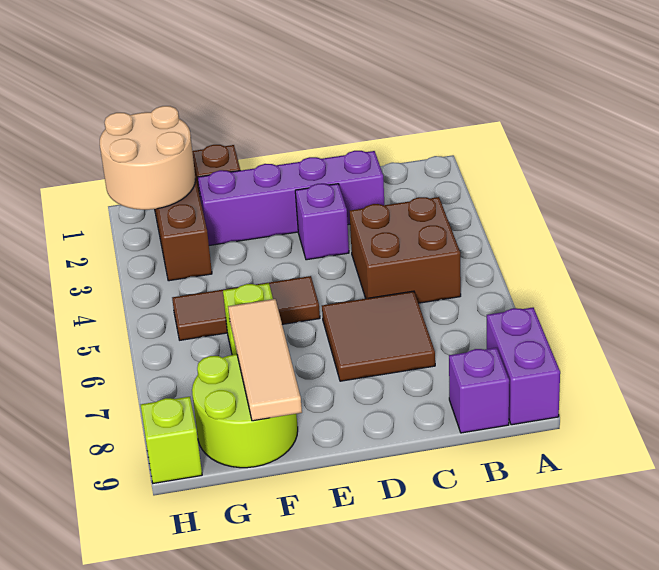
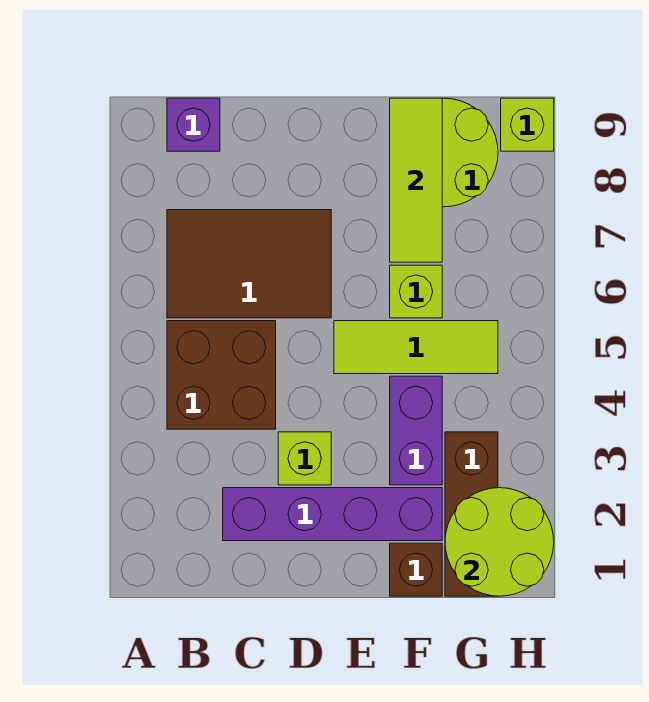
purple 1x2 brick [487,308,560,425] -> purple 1x2 brick moved to [390,376,442,485]
brown 2x2 tile [322,291,435,381] -> brown 2x3 tile [167,210,331,318]
purple 1x1 brick [295,184,349,260] -> lime 1x1 brick [278,432,331,485]
brown 1x3 tile [172,276,320,340] -> lime 1x3 tile [334,321,498,374]
tan 1x3 tile [228,299,302,421] -> lime 1x3 tile [390,98,442,262]
tan 2x2 round brick [100,106,196,210] -> lime 2x2 round brick [445,488,554,596]

